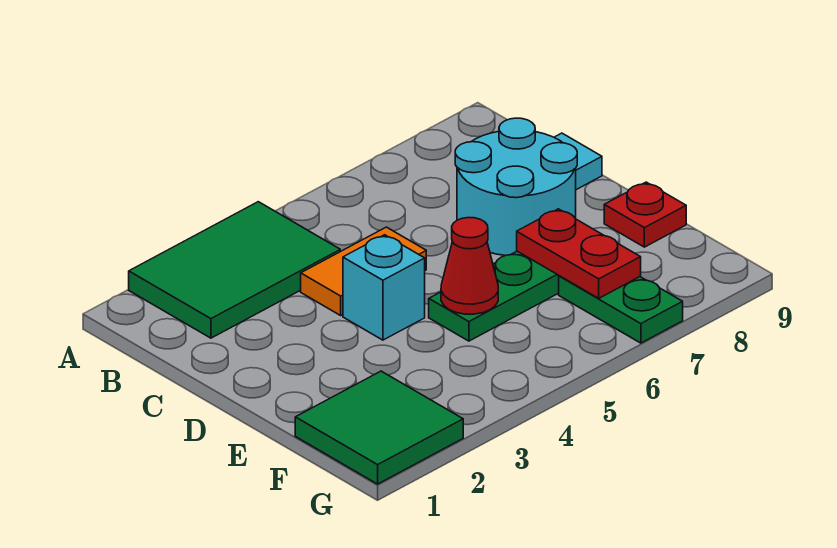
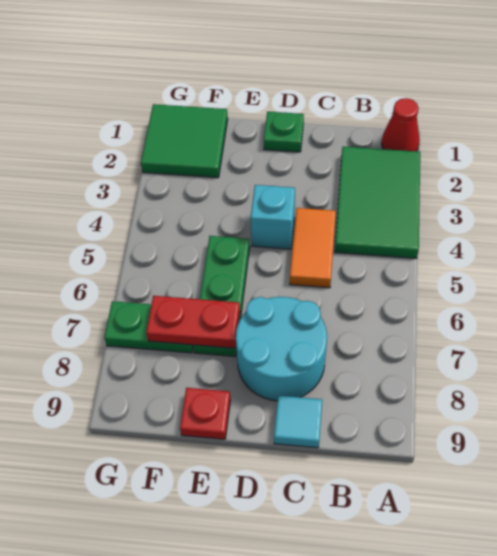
none -> green 1x1 plate [264,112,304,152]
red 1x1 cone [441,218,498,314] -> red 1x1 cone moved to [382,98,420,151]

